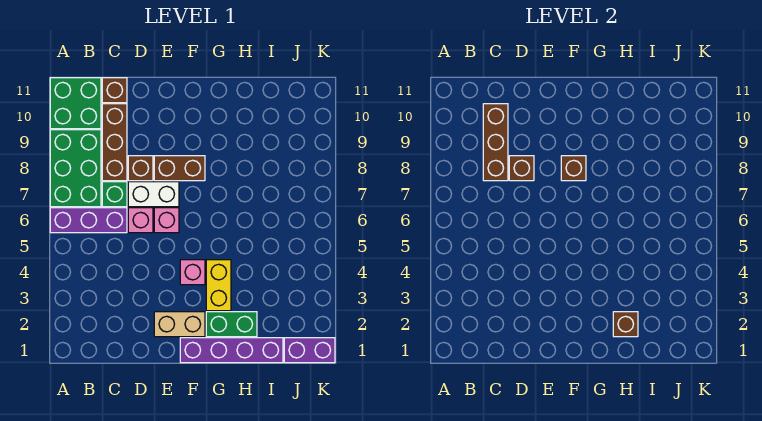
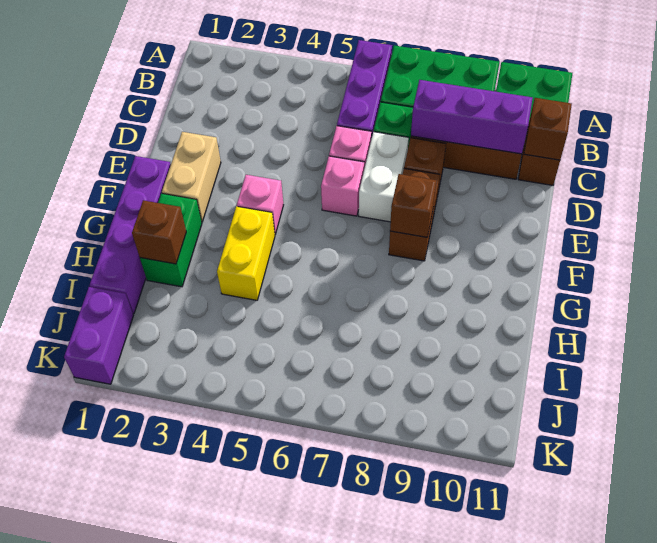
brown 1x3 brick [483,104,508,181] -> purple 1x3 brick [411,80,533,154]
brown 1x1 brick [509,156,534,181] -> brown 1x1 brick moved to [524,98,572,160]
yellow 1x2 brick [206,260,231,311] -> yellow 1x2 brick turned to [217,206,275,300]

